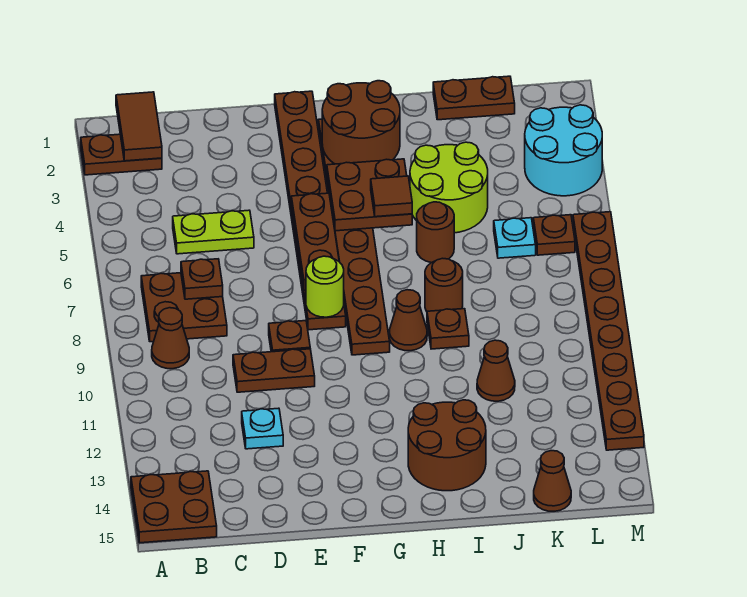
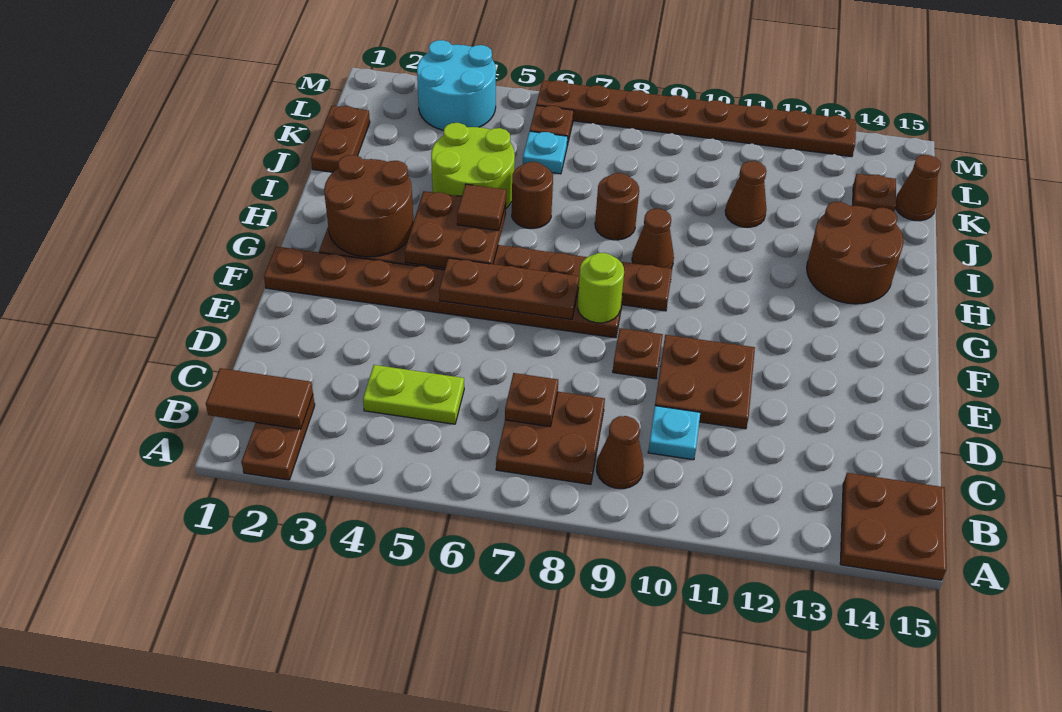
lime 1x2 plate [173,210,254,254] -> lime 1x2 plate turned to [363,365,464,424]
brown 1x2 plate [233,349,315,392] -> brown 2x2 plate [655,335,755,429]
cyan 1x1 plate [242,408,283,449] -> cyan 1x1 plate moved to [648,406,700,460]
brown 1x1 plate [427,309,469,349] -> brown 1x1 plate moved to [853,174,896,212]

